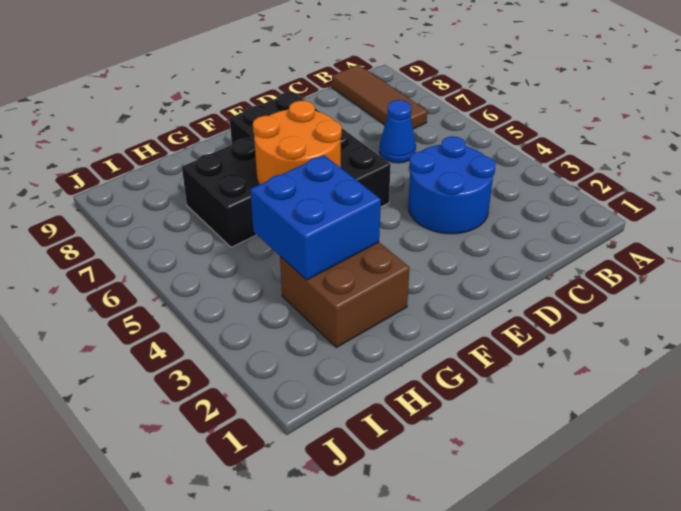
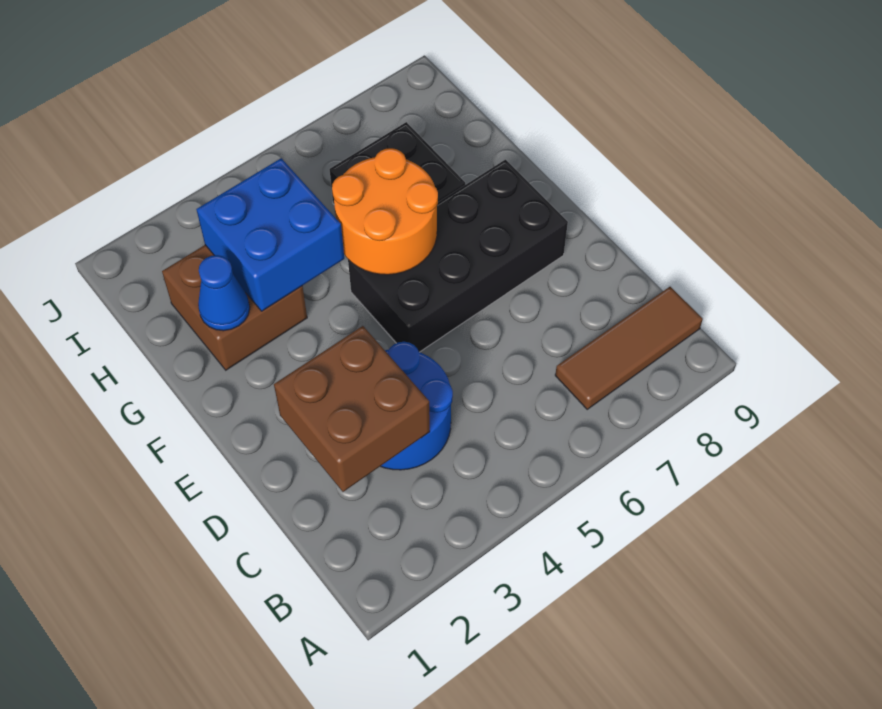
none -> brown 2x2 brick [274,326,430,492]
blue 1x1 cone [379,100,416,163] -> blue 1x1 cone moved to [198,255,250,331]

